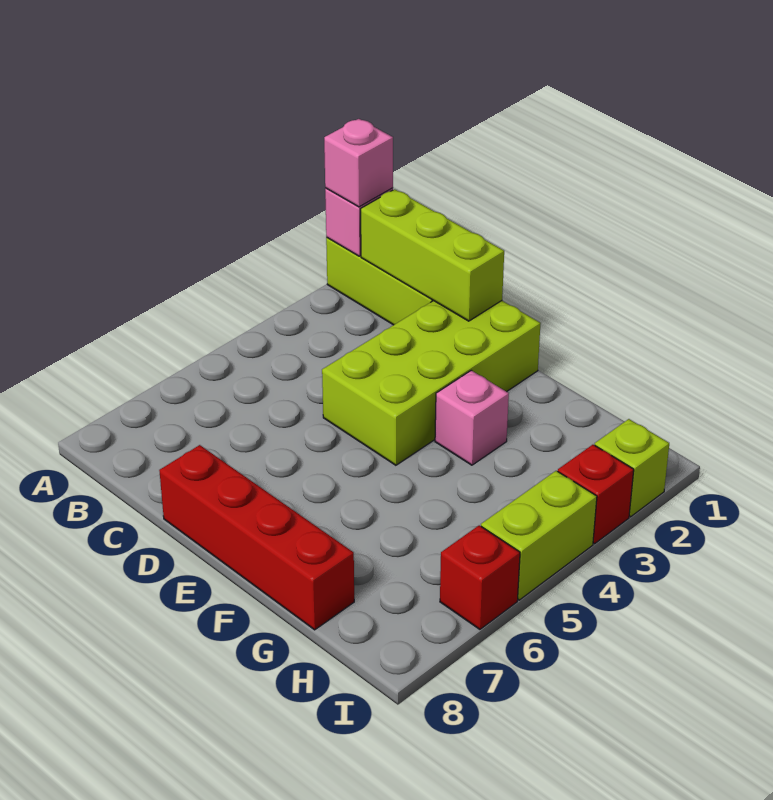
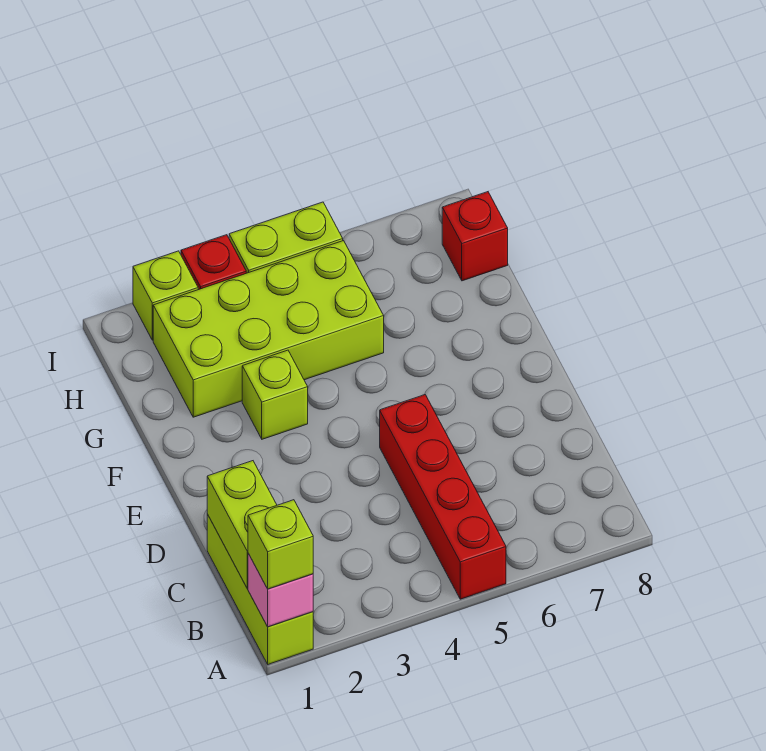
pink 1x1 brick [324,119,393,207] -> lime 1x1 brick [248,500,313,589]
lime 1x3 brick [361,189,504,321] -> lime 1x2 brick [207,461,277,588]
lime 2x4 brick [322,301,541,465] -> lime 2x4 brick moved to [153,241,384,417]
red 1x4 brick [159,445,354,630] -> red 1x4 brick moved to [380,395,506,599]
pink 1x1 brick [435,370,509,465] -> lime 1x1 brick [242,350,308,439]
red 1x1 brick [440,525,520,629] -> red 1x1 brick moved to [442,192,508,281]

